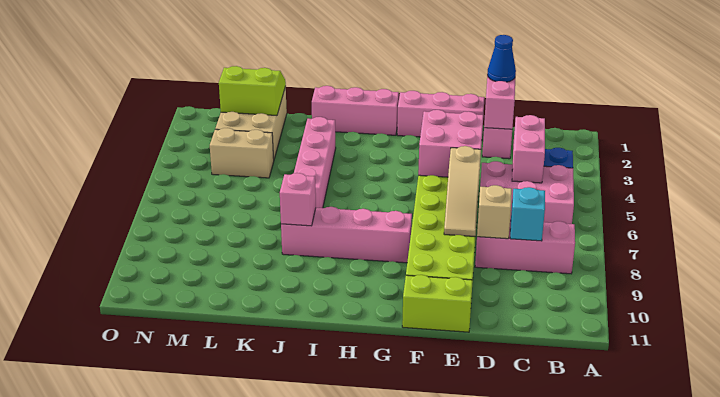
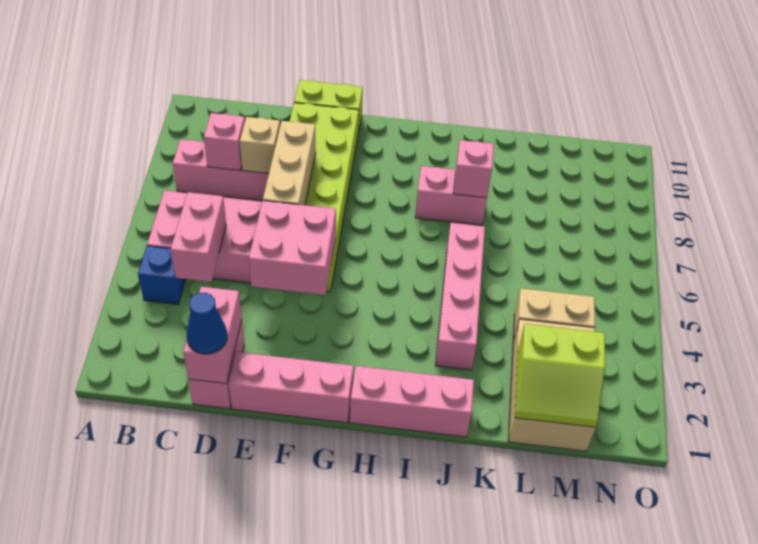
cyan 1x1 brick [510,187,545,241] -> pink 1x1 brick [204,113,245,170]
tan 1x3 slope [444,146,481,236] -> tan 1x3 brick [263,121,316,205]
pink 1x4 brick [281,207,412,263] -> pink 1x2 brick [415,166,487,225]

